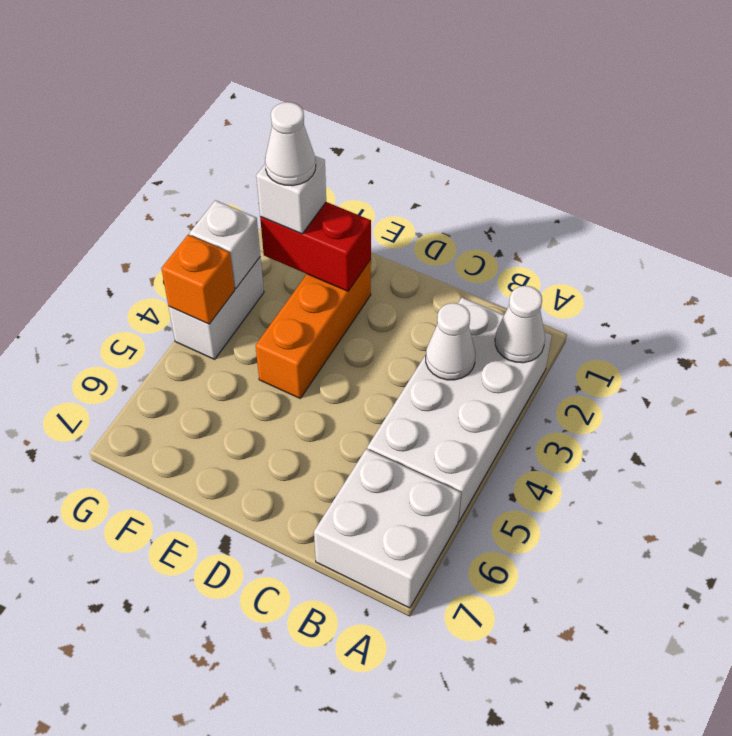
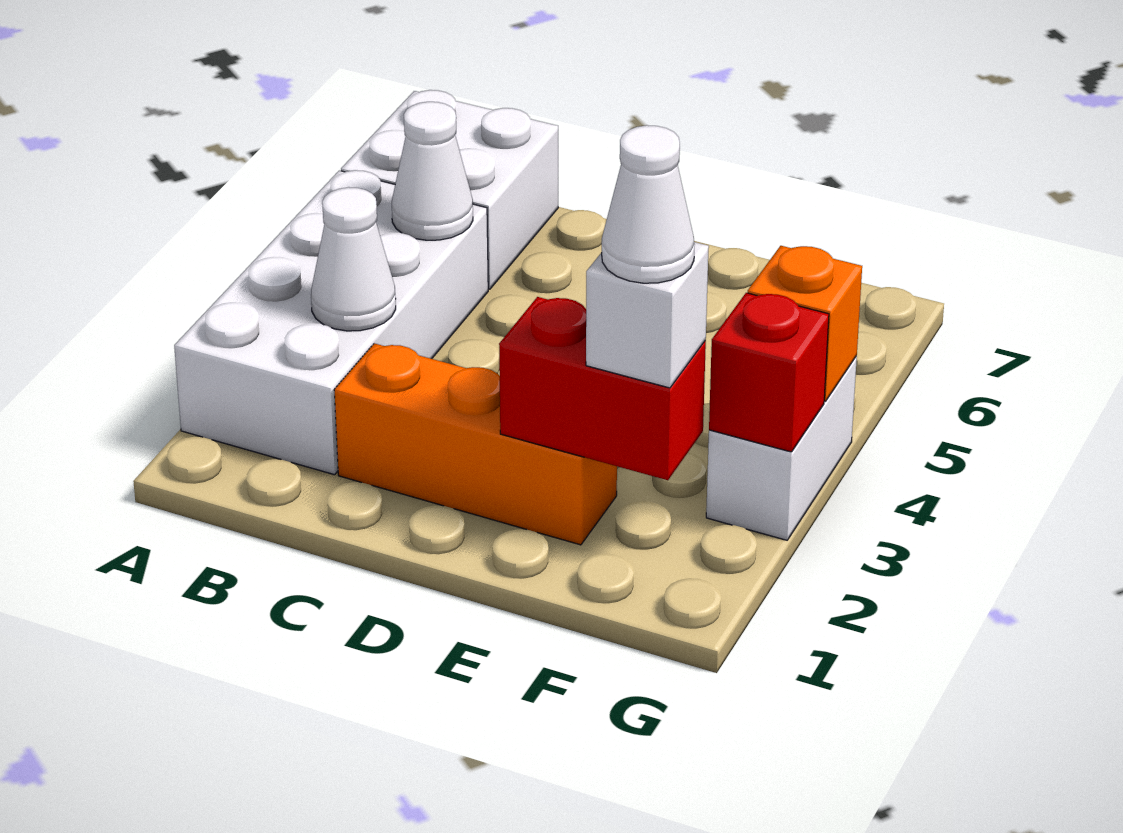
white 1x1 cone [495,286,545,363] -> white 1x1 cone moved to [392,102,473,240]
orange 1x3 brick [256,259,371,398] -> orange 1x3 brick turned to [334,343,617,545]
white 1x1 brick [190,200,260,289] -> red 1x1 brick [709,293,829,452]

